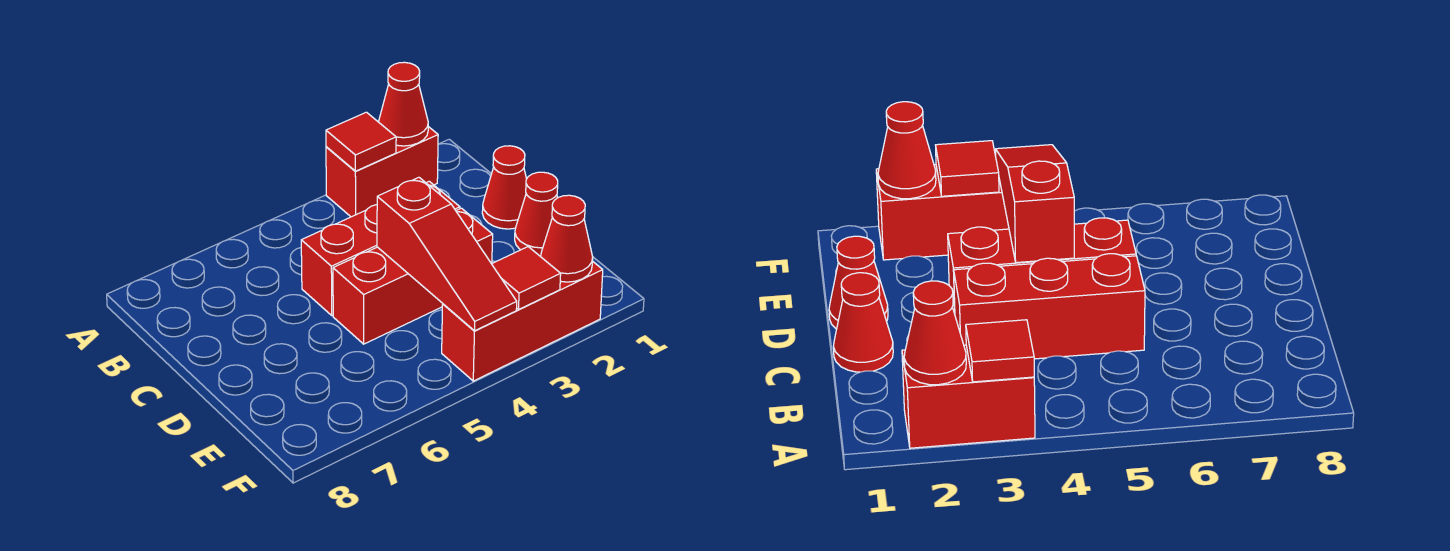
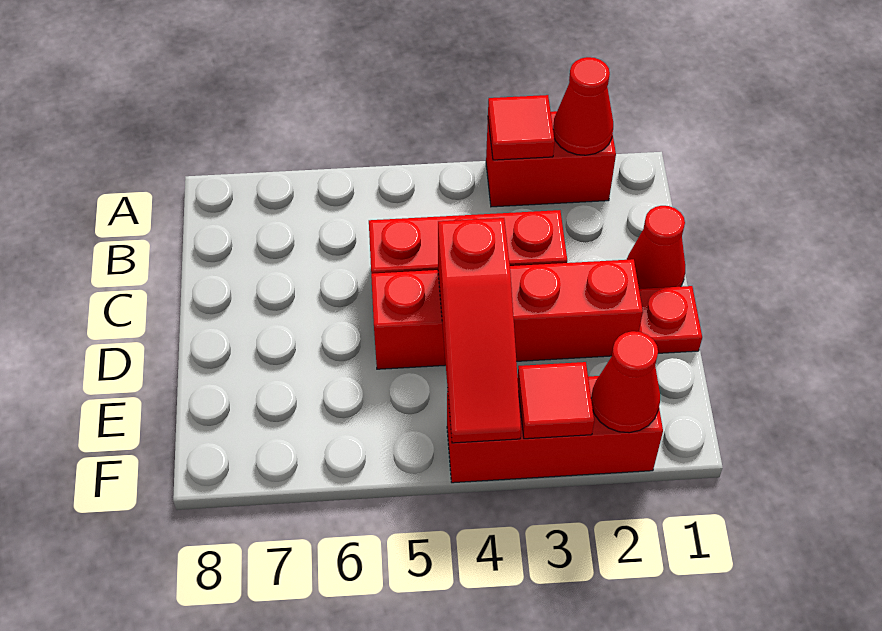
red 1x1 cone [515,172,558,256] -> red 1x1 plate [639,286,702,353]
red 1x3 brick [333,208,493,344] -> red 1x4 brick [371,259,643,369]

